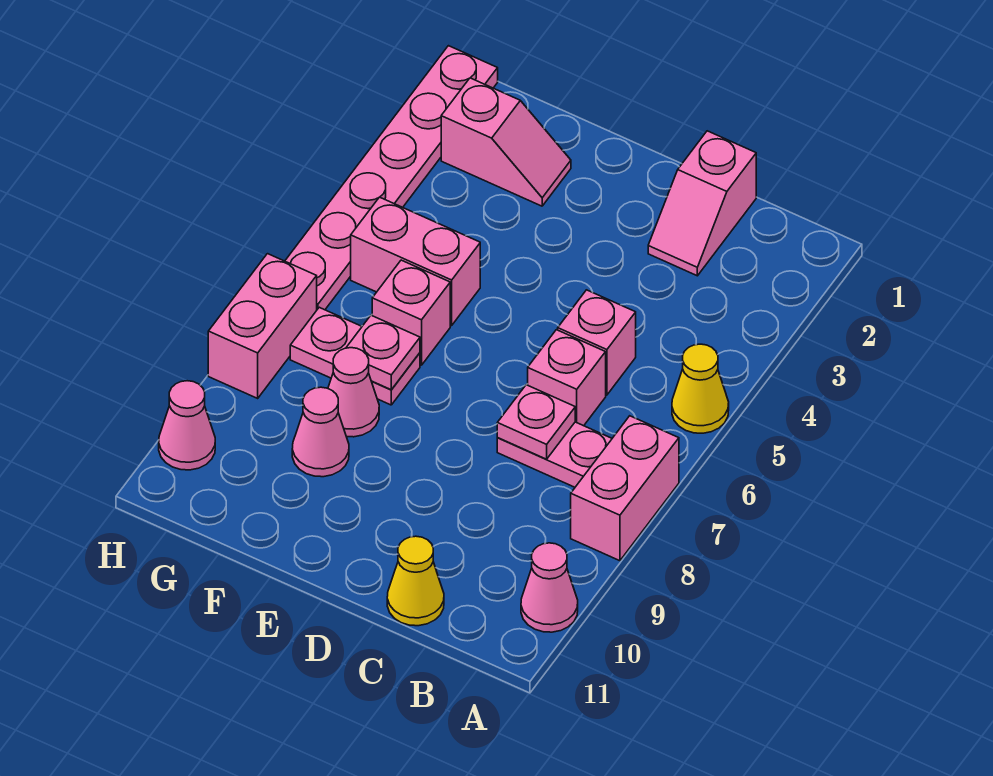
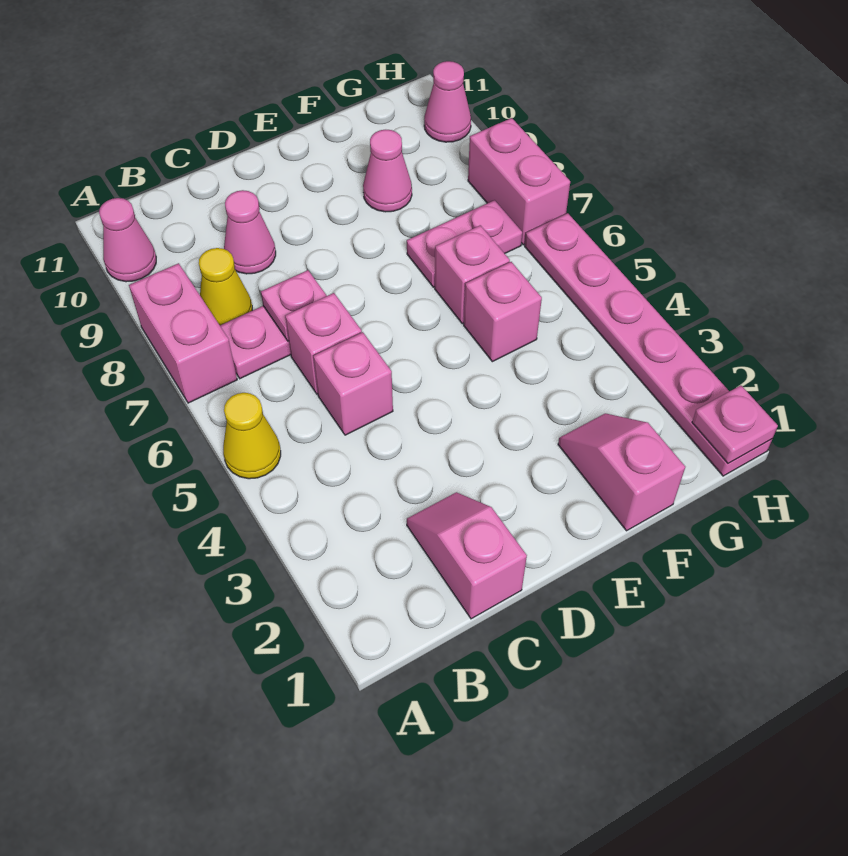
yellow 1x1 cone [387,536,444,626] -> yellow 1x1 cone moved to [199,248,252,325]
pink 1x2 slope [441,78,571,206] -> pink 1x2 slope turned to [558,413,685,531]
pink 1x2 brick [351,197,480,325] -> pink 1x1 brick [464,262,542,362]
pink 1x1 plate [346,315,420,390] -> pink 1x1 plate moved to [692,386,778,463]
pink 1x1 cone [328,348,379,437] -> pink 1x1 cone moved to [224,190,276,274]

